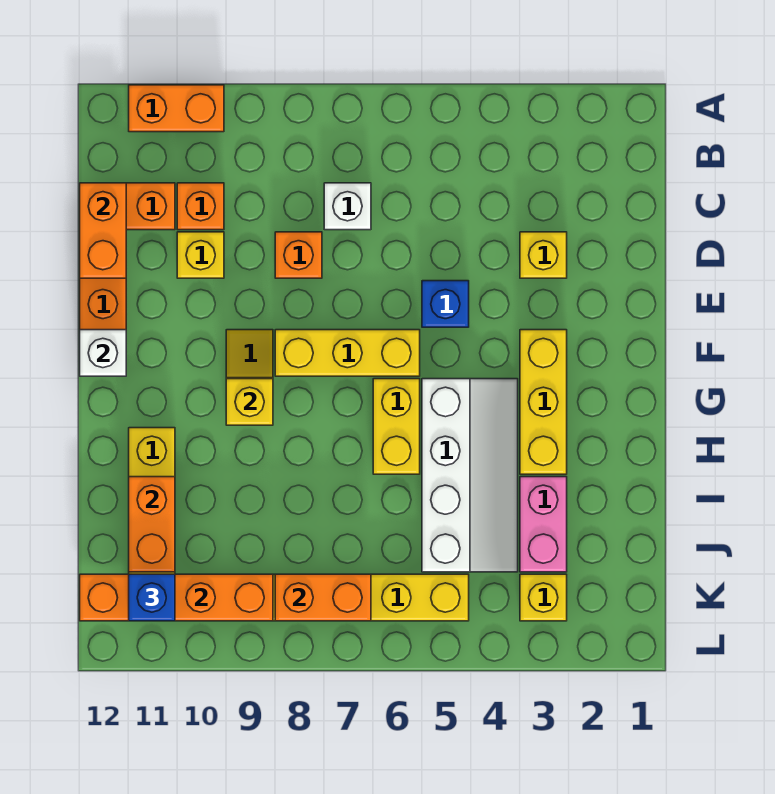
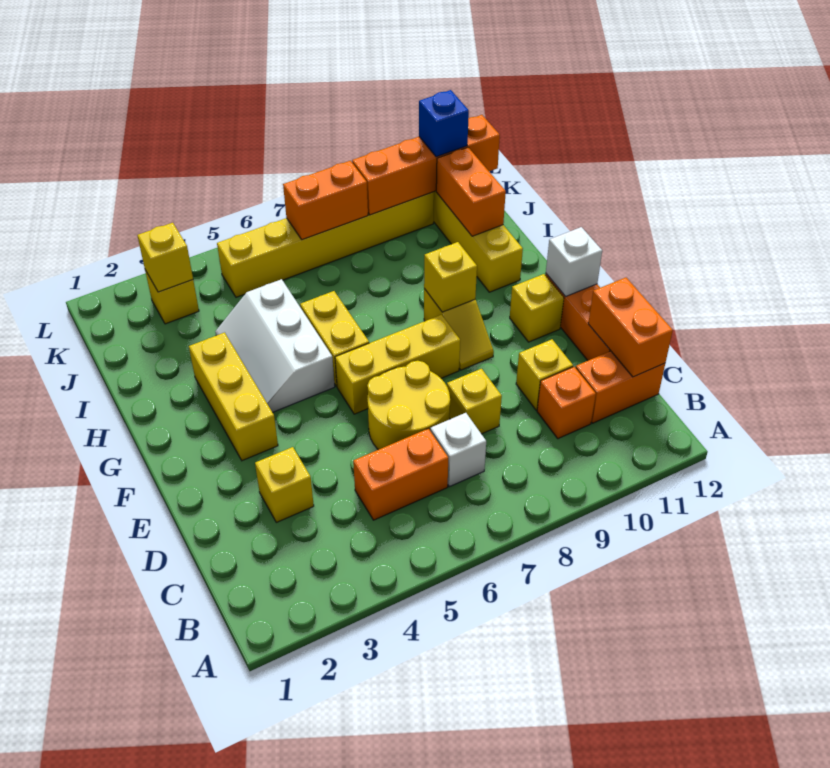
orange 1x2 brick [129,85,224,132] -> orange 1x2 brick moved to [353,429,448,520]
none -> yellow 2x2 round brick [367,361,450,450]
orange 1x1 brick [275,232,322,278] -> yellow 1x1 brick [447,369,502,434]
blue 1x1 brick [422,281,469,327] -> none
none -> yellow 1x1 brick [510,274,564,342]
white 2x4 slope [422,379,518,572] -> white 2x3 slope [215,279,335,412]
pink 1x2 brick [520,477,567,572] -> none
none -> yellow 1x1 brick [137,223,193,292]

